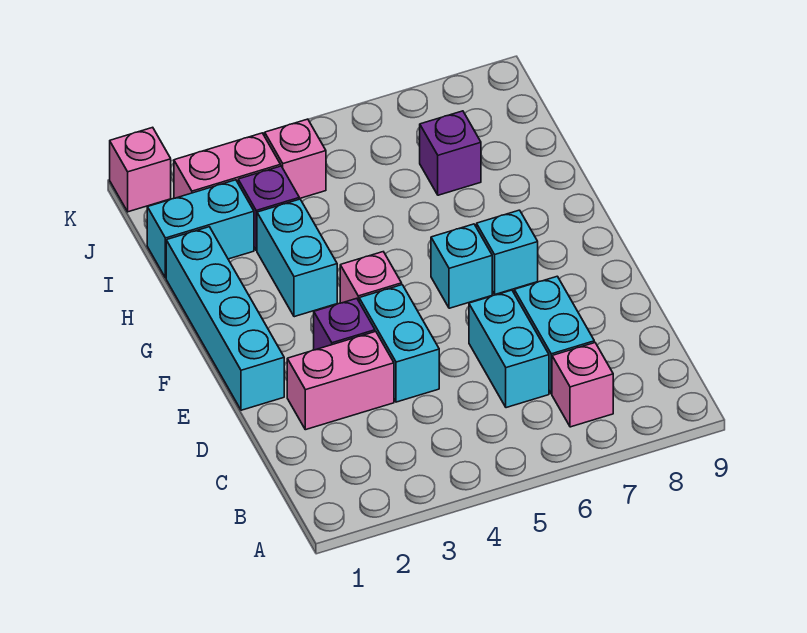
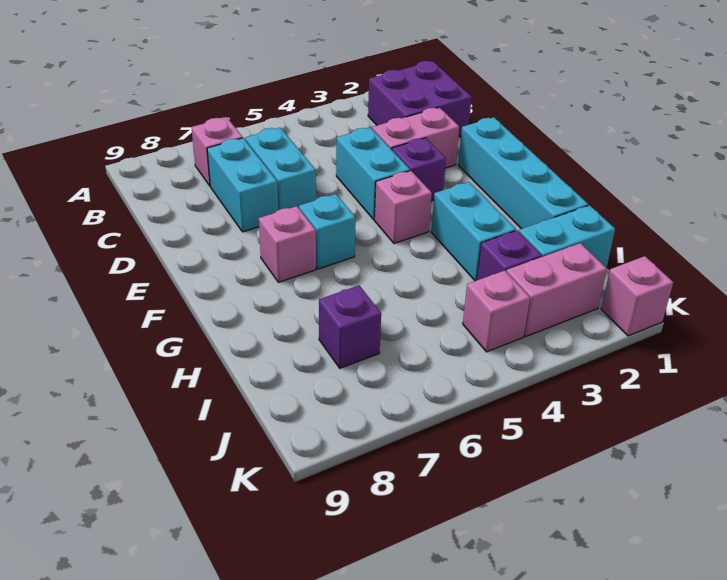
none -> purple 2x2 brick [368,61,472,138]
cyan 1x1 brick [477,210,538,294] -> pink 1x1 brick [259,206,316,282]

